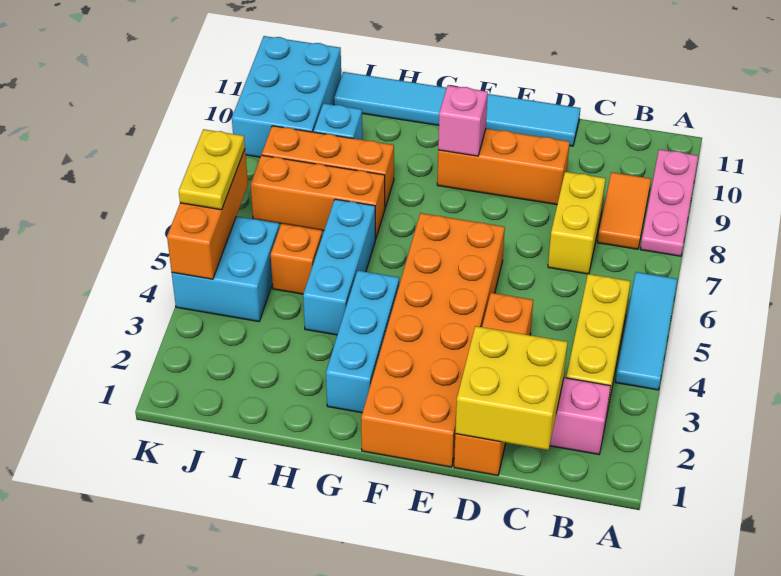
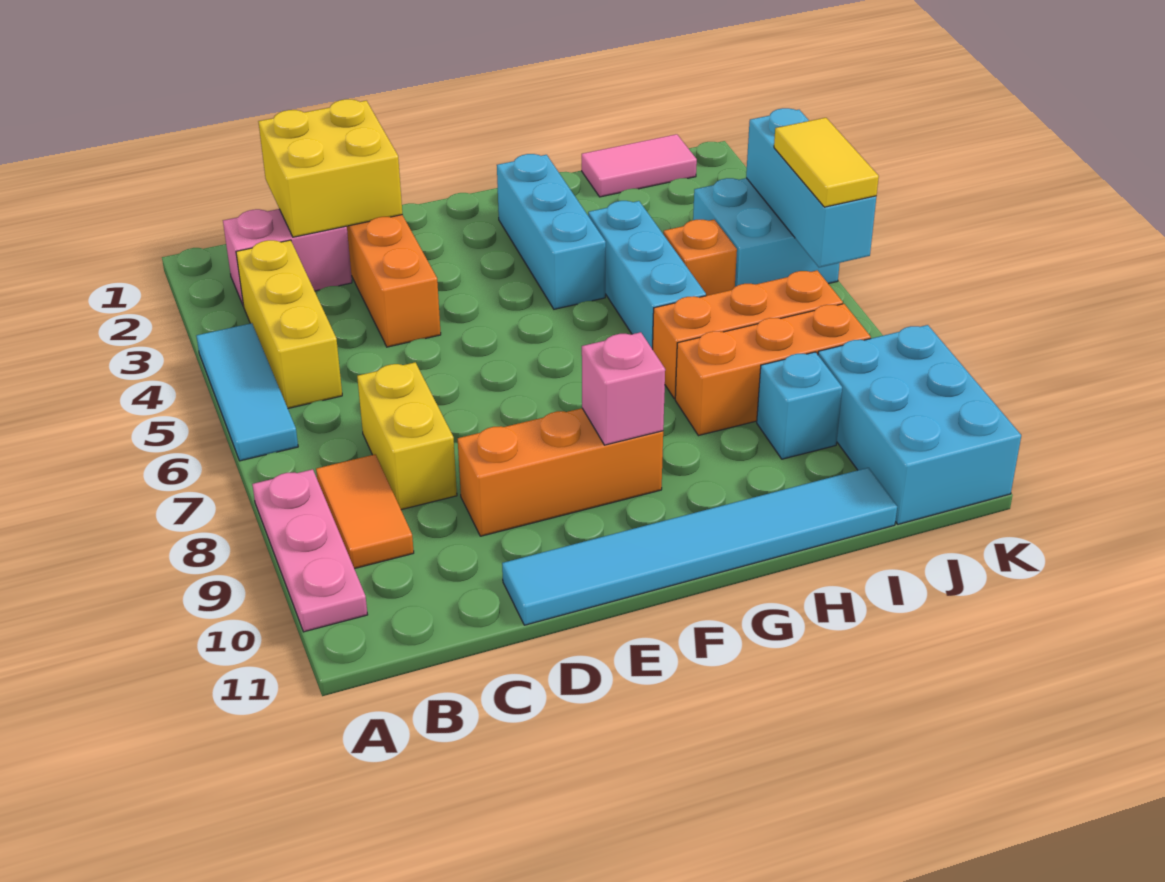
orange 2x6 brick [361,213,505,467] -> none
none -> pink 1x2 tile [582,134,697,197]
orange 1x3 brick [167,150,248,279] -> cyan 1x3 brick [746,108,876,267]
yellow 1x2 plate [179,129,245,210] -> yellow 1x2 tile [774,118,879,207]

